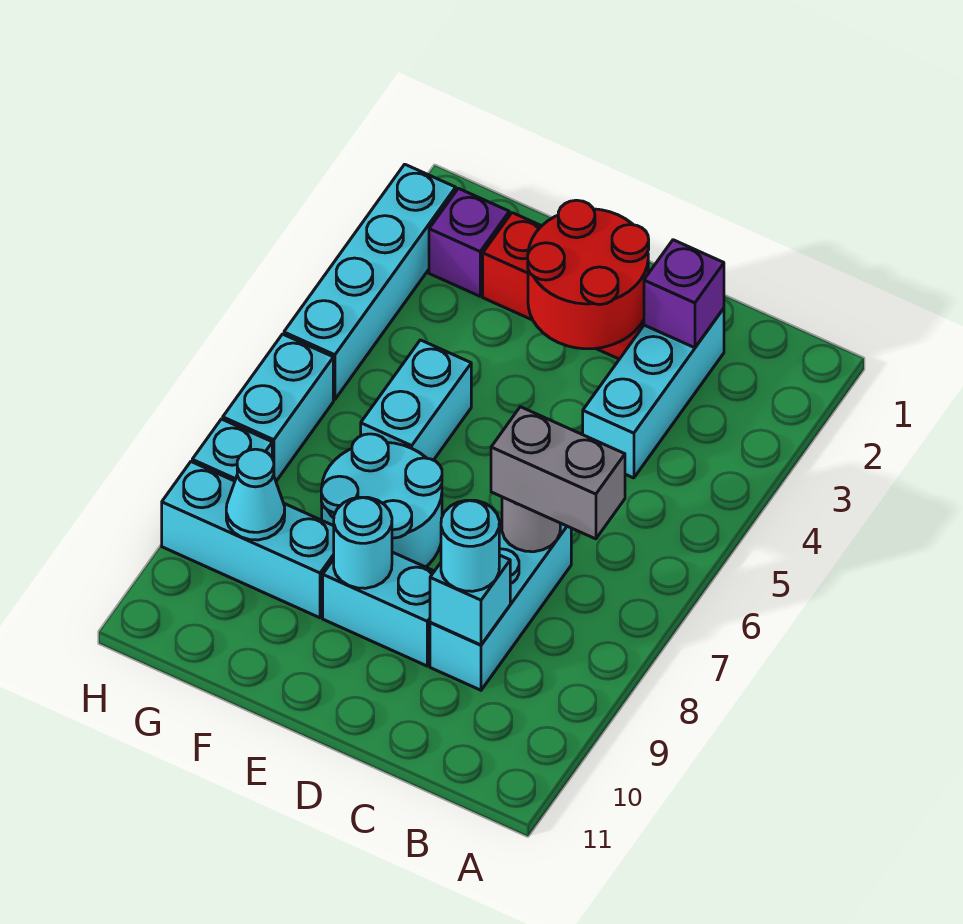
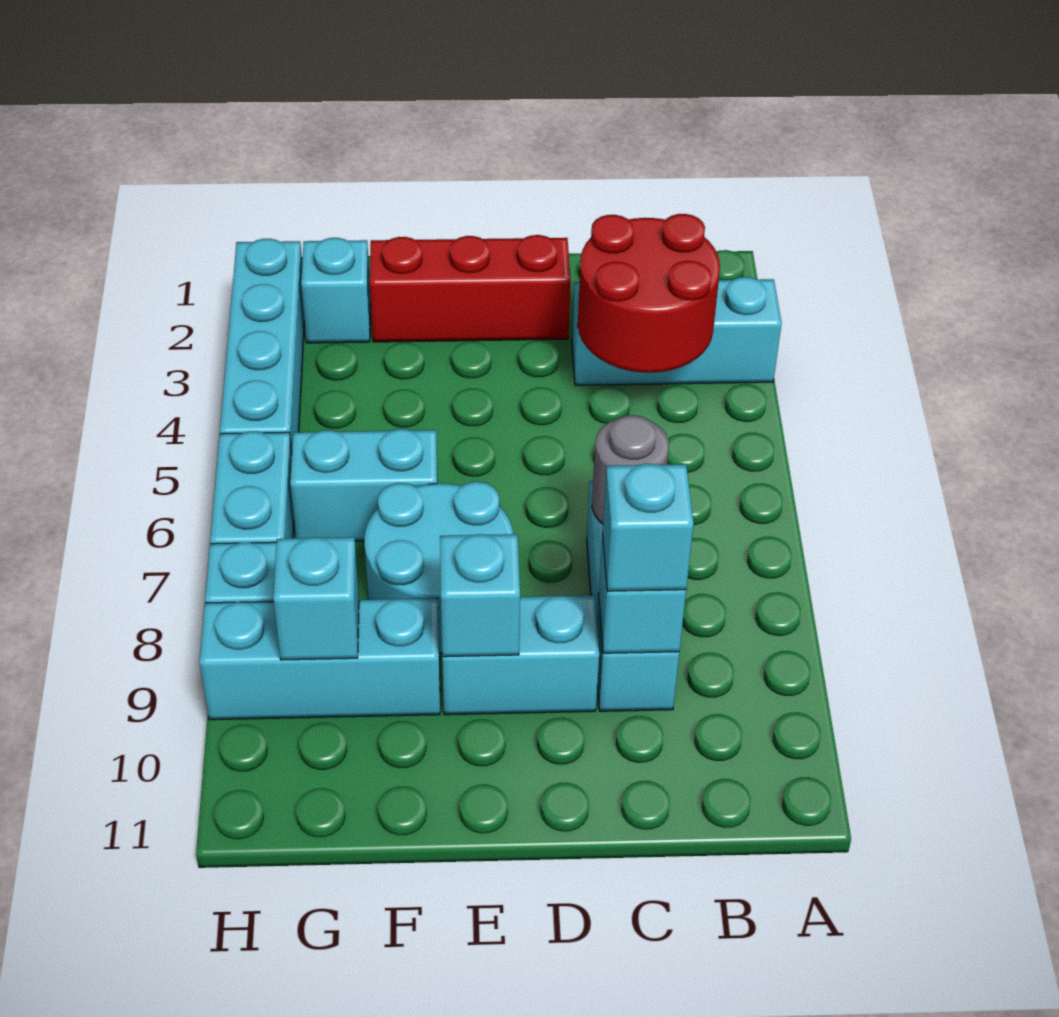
grey 1x2 brick [491,407,625,539] -> none
cyan 1x3 brick [583,308,724,478] -> cyan 1x3 brick turned to [572,277,782,385]
purple 1x1 brick [644,240,724,348] -> none
cyan 1x1 round brick [441,500,499,591] -> cyan 1x1 brick [603,464,693,591]
red 2x2 round brick [528,200,649,349] -> red 2x2 round brick moved to [578,214,720,373]
cyan 1x1 round brick [334,497,392,588] -> cyan 1x1 brick [440,534,520,657]
cyan 1x2 brick [361,340,471,460] -> cyan 1x2 brick turned to [290,429,438,541]
purple 1x1 brick [429,188,509,296] -> cyan 1x1 brick [301,238,371,343]
cyan 1x1 cone [226,449,285,540] -> cyan 1x1 brick [273,537,359,660]

